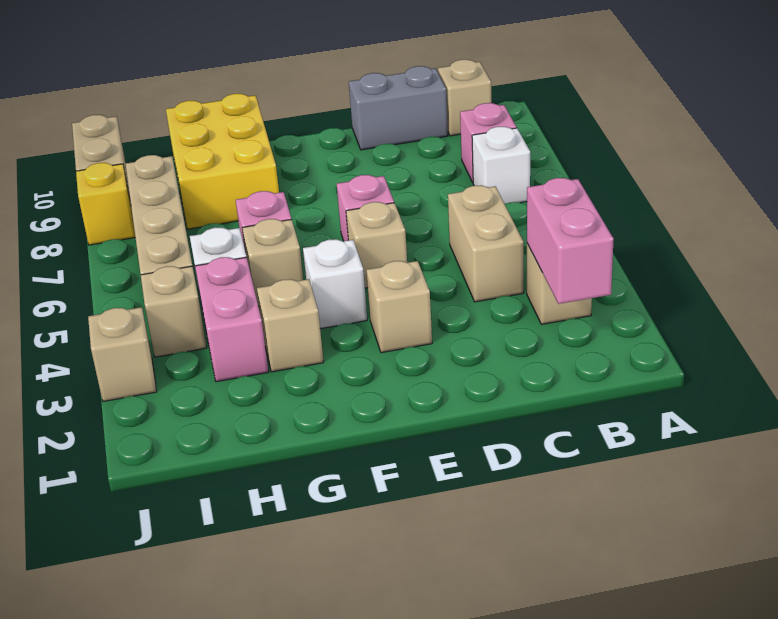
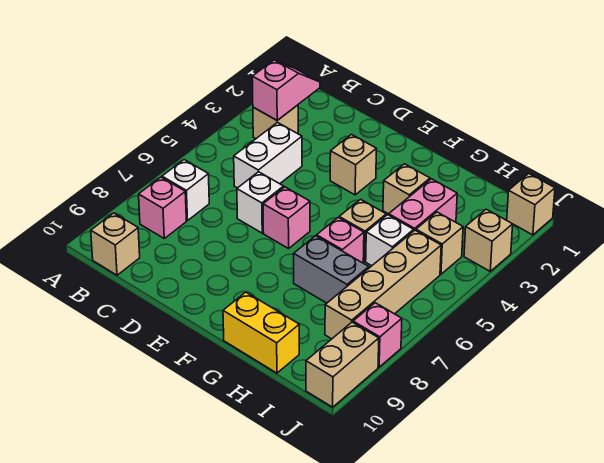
pink 1x2 brick [527,178,614,304] -> pink 1x2 slope [252,60,320,120]
tan 1x2 brick [448,185,524,302] -> white 1x2 brick [234,122,302,188]
grey 1x2 brick [349,66,448,150] -> grey 1x2 brick moved to [294,236,369,303]
tan 1x1 brick [346,202,407,288] -> tan 1x1 brick moved to [507,174,555,235]
white 1x1 brick [303,239,367,329] -> white 1x1 brick moved to [237,172,284,233]
yellow 2x3 brick [166,94,279,229] -> yellow 1x2 brick [223,292,299,373]
yellow 1x1 brick [76,163,135,245] -> pink 1x1 brick [353,303,402,367]

